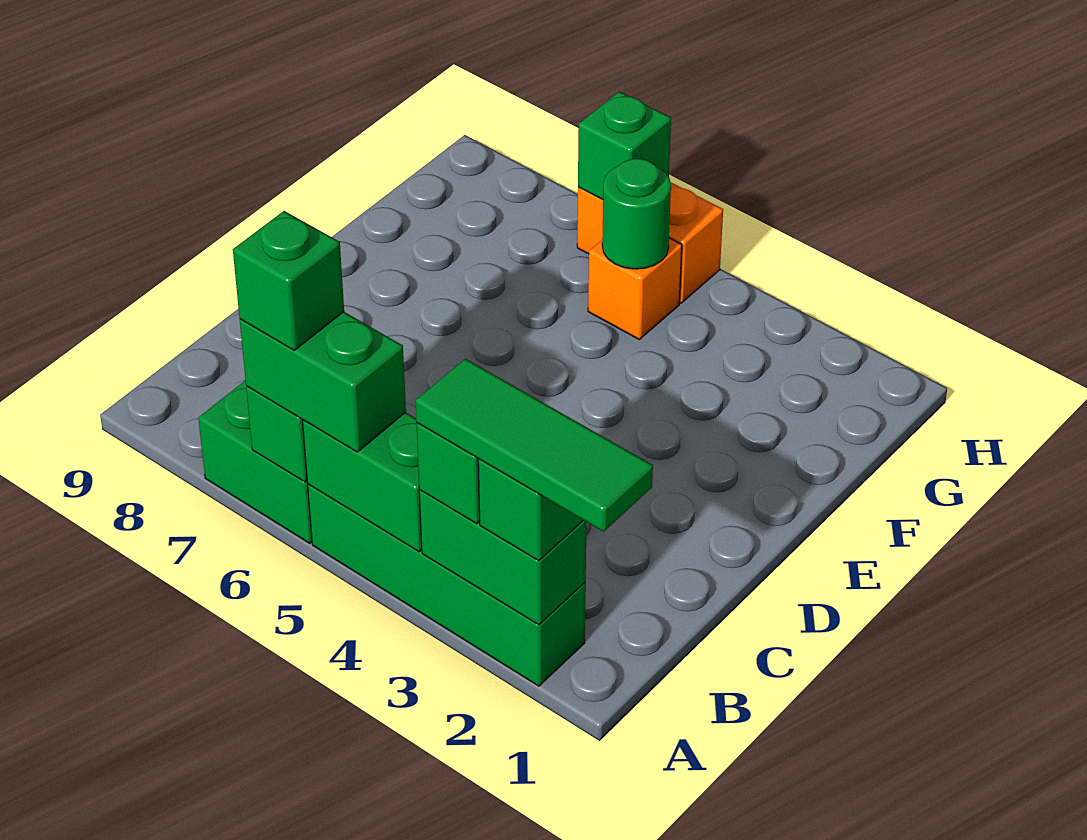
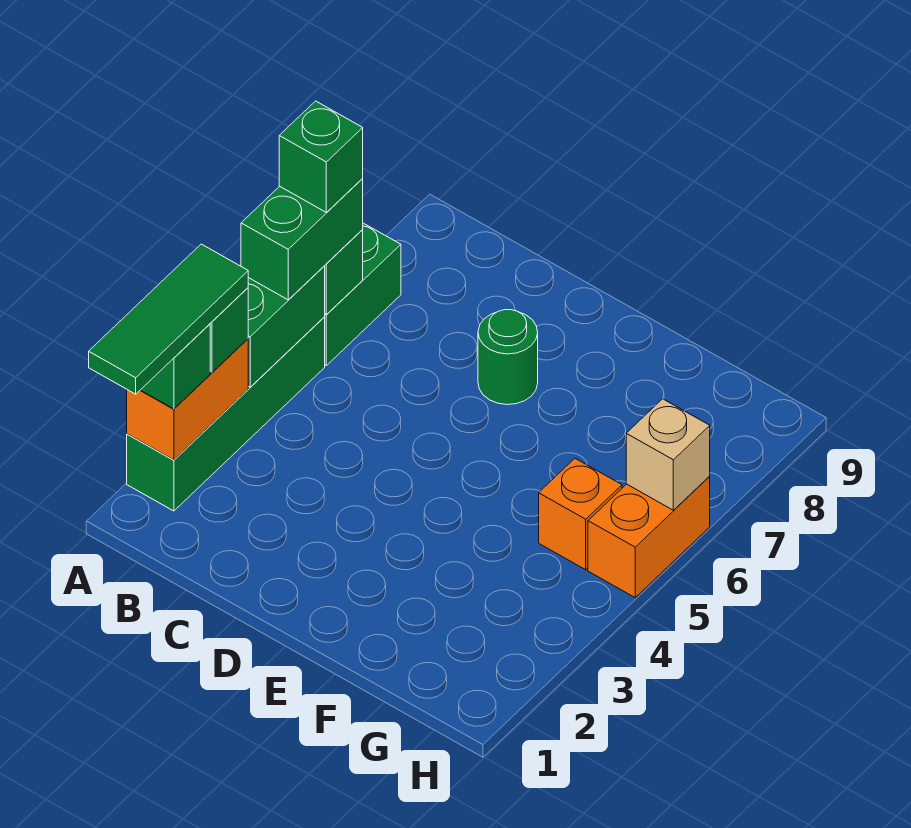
green 1x2 brick [419,490,587,625] -> orange 1x2 brick [127,339,248,460]
green 1x1 round brick [602,159,671,269] -> green 1x1 round brick moved to [478,310,538,405]
green 1x1 brick [578,92,671,200] -> tan 1x1 brick [626,399,710,510]

